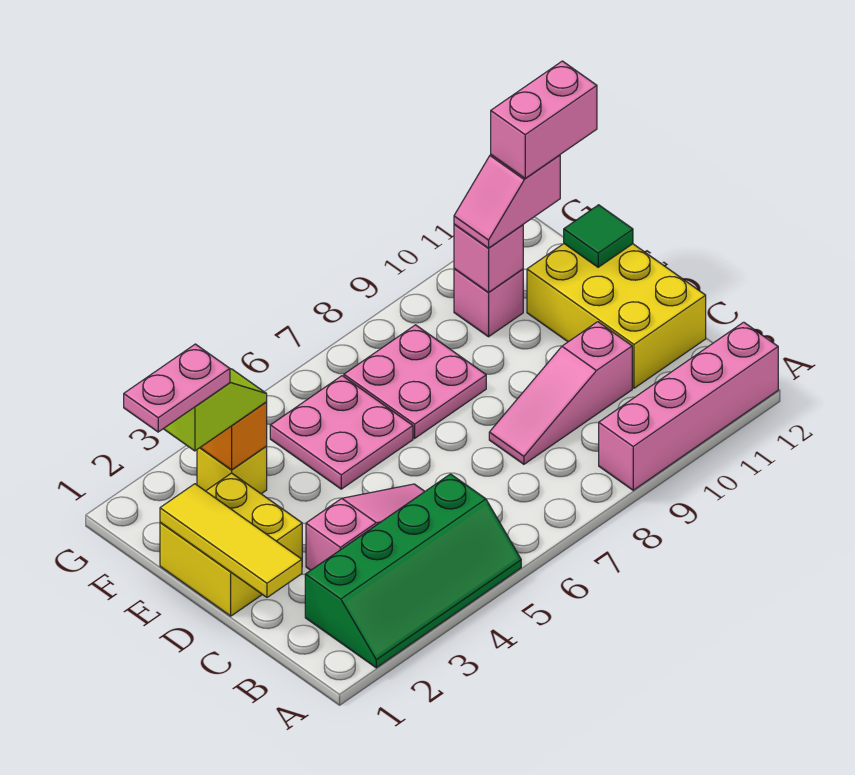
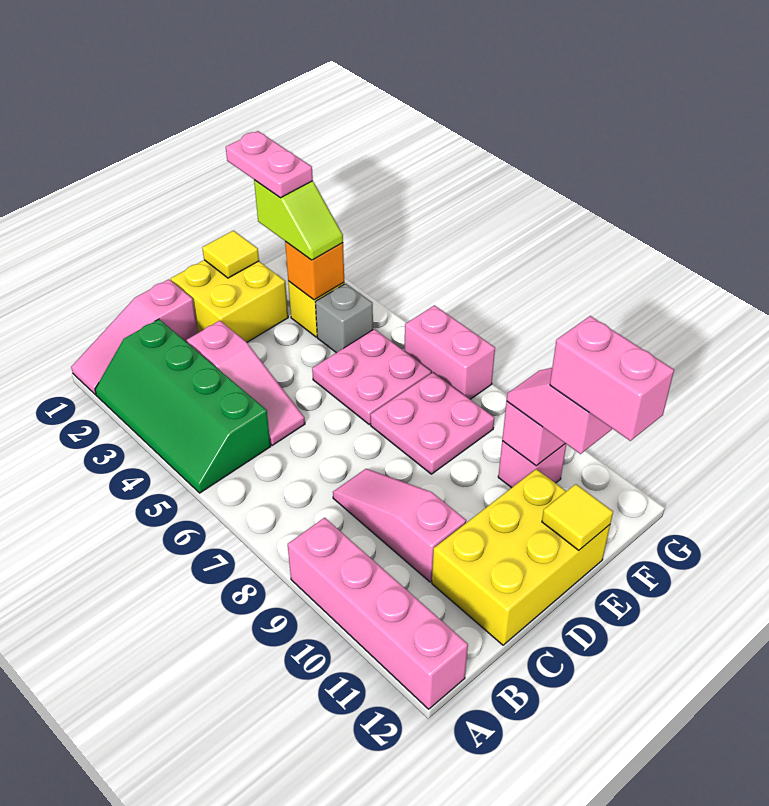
none -> pink 1x3 slope [71,279,198,395]
yellow 1x3 tile [160,484,302,597] -> yellow 1x1 tile [202,231,259,278]
green 1x1 tile [564,205,633,267] -> yellow 1x1 tile [542,484,613,550]
none -> grey 1x1 brick [316,283,373,353]
none -> pink 1x2 brick [405,305,495,399]

